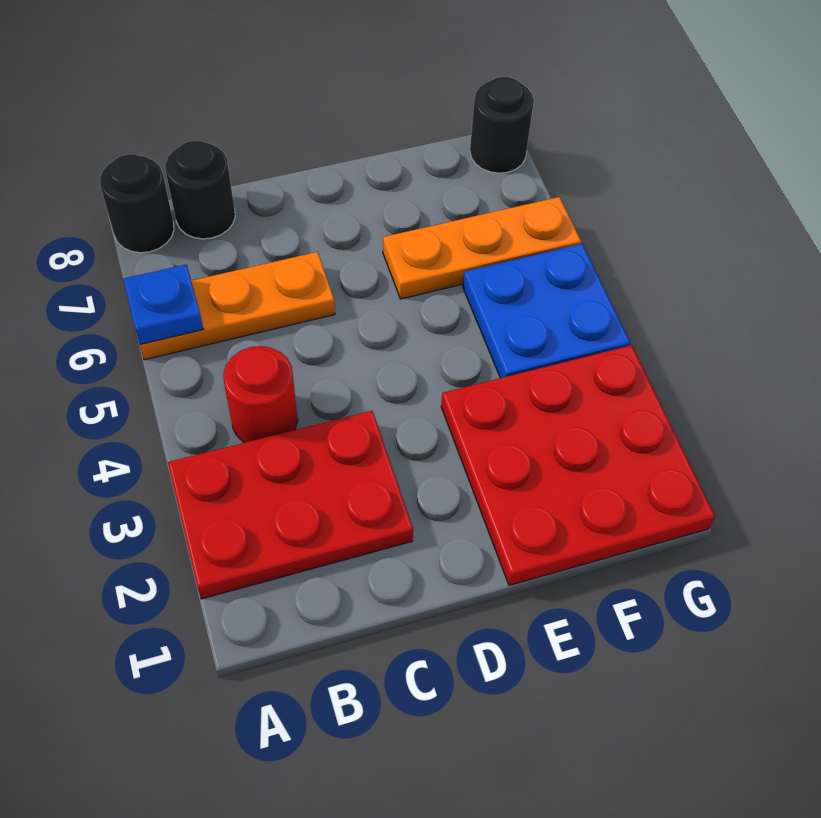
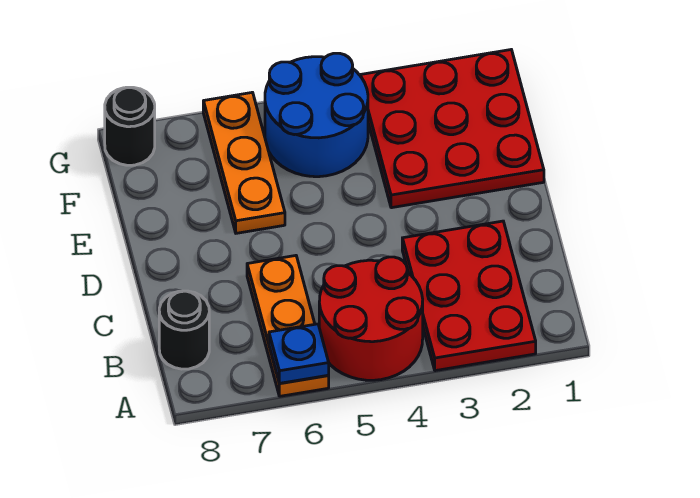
black 1x1 round brick [100,154,174,253] -> none
red 1x1 round brick [223,346,298,443] -> red 2x2 round brick [319,257,423,380]
blue 2x2 plate [463,244,631,378] -> blue 2x2 round brick [265,53,368,177]

